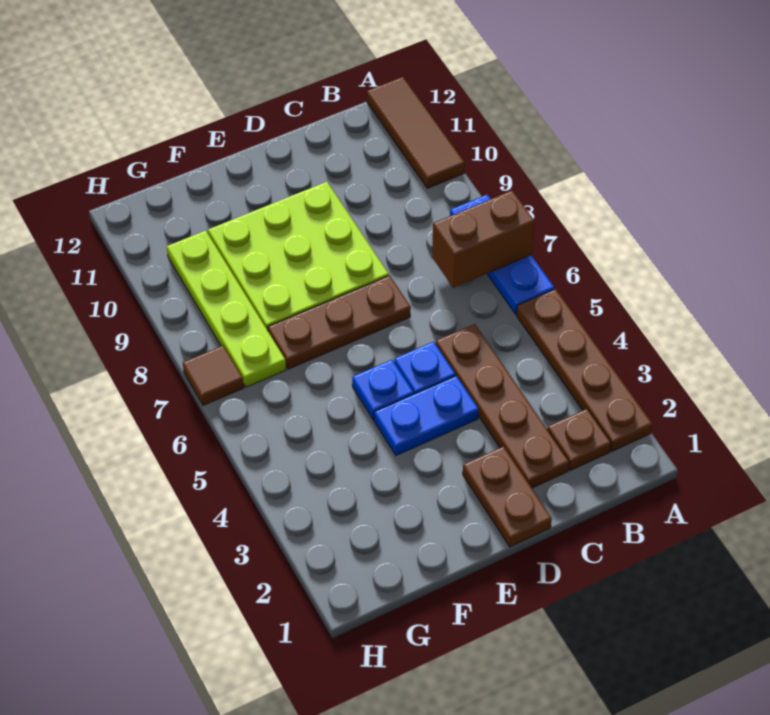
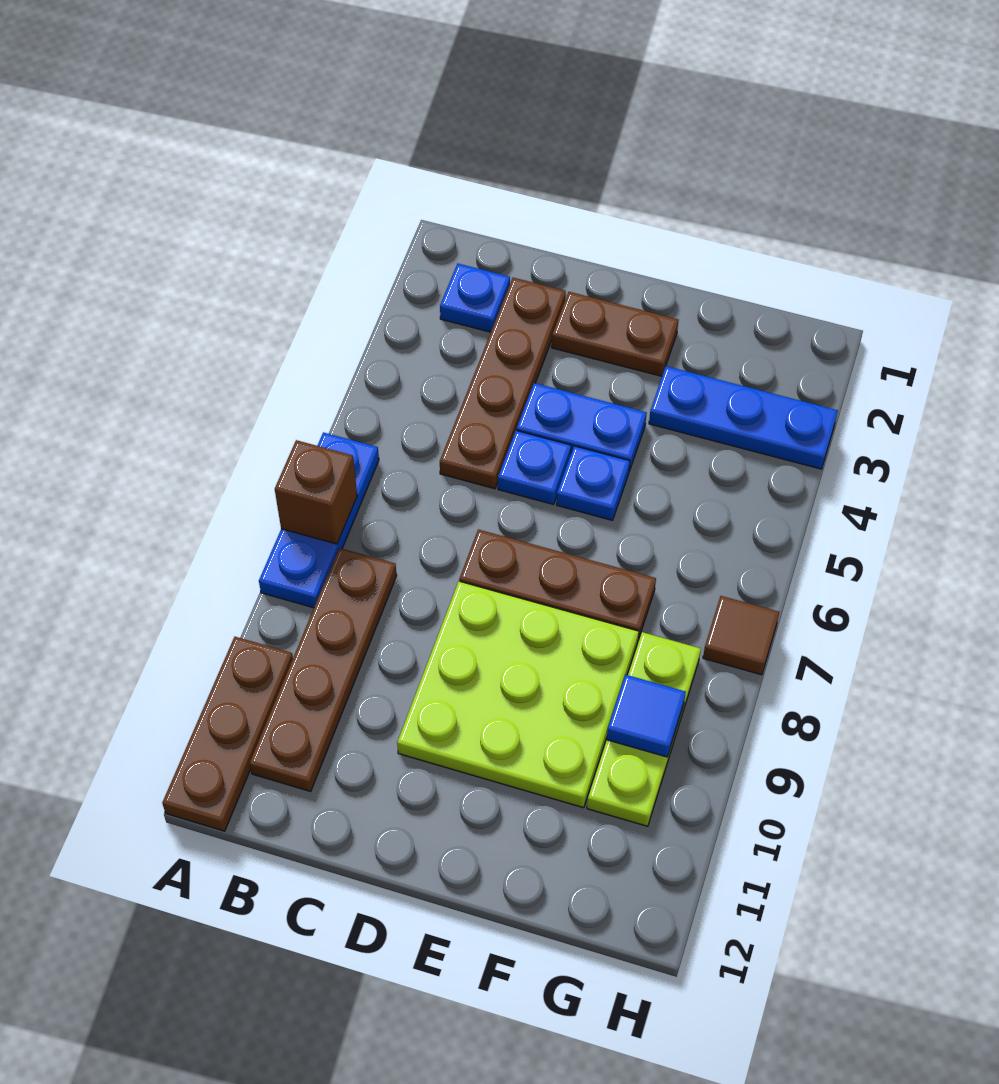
brown 1x4 plate [517,289,652,451] -> brown 1x4 plate moved to [250,548,397,791]
brown 1x2 brick [432,191,534,288] -> brown 1x1 brick [275,440,357,544]
brown 1x3 tile [367,77,465,188] -> brown 1x3 plate [162,637,293,831]
brown 1x1 plate [547,409,611,470] -> blue 1x1 plate [440,264,510,332]
brown 1x2 plate [463,446,552,547] -> brown 1x2 plate turned to [552,292,679,376]
none -> blue 1x3 plate [649,366,838,469]
lime 1x4 plate [167,230,286,387] -> lime 1x3 plate [587,632,701,826]
none -> blue 1x1 tile [607,675,686,757]

